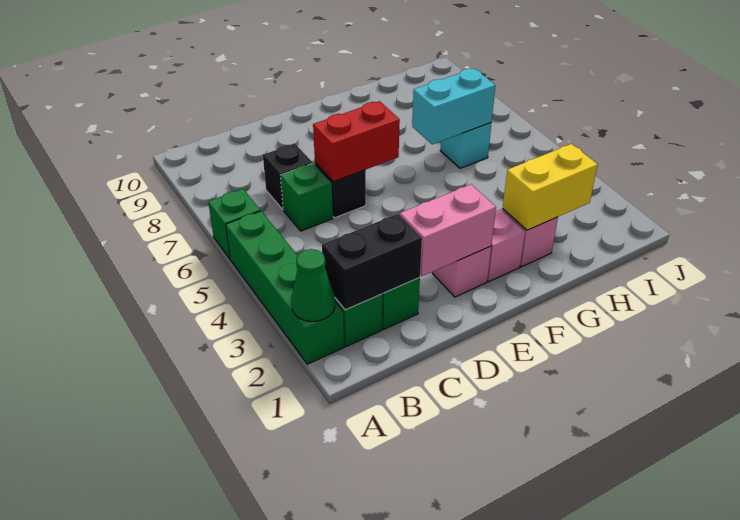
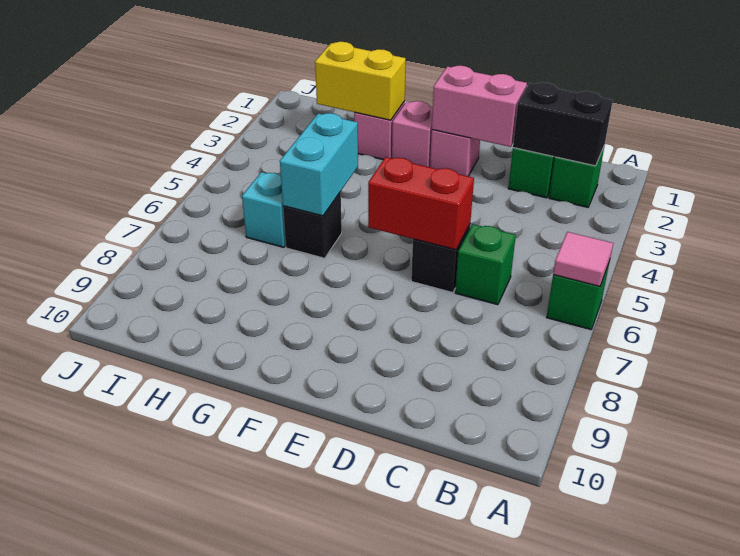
green 1x4 brick [226,211,344,364] -> none
green 1x1 cone [291,249,335,321] -> none
none -> pink 1x1 tile [553,232,613,286]
black 1x1 brick [263,144,312,209] -> black 1x1 brick moved to [283,192,342,258]
cyan 1x2 brick [412,68,495,144] -> cyan 1x2 brick turned to [280,113,358,216]

